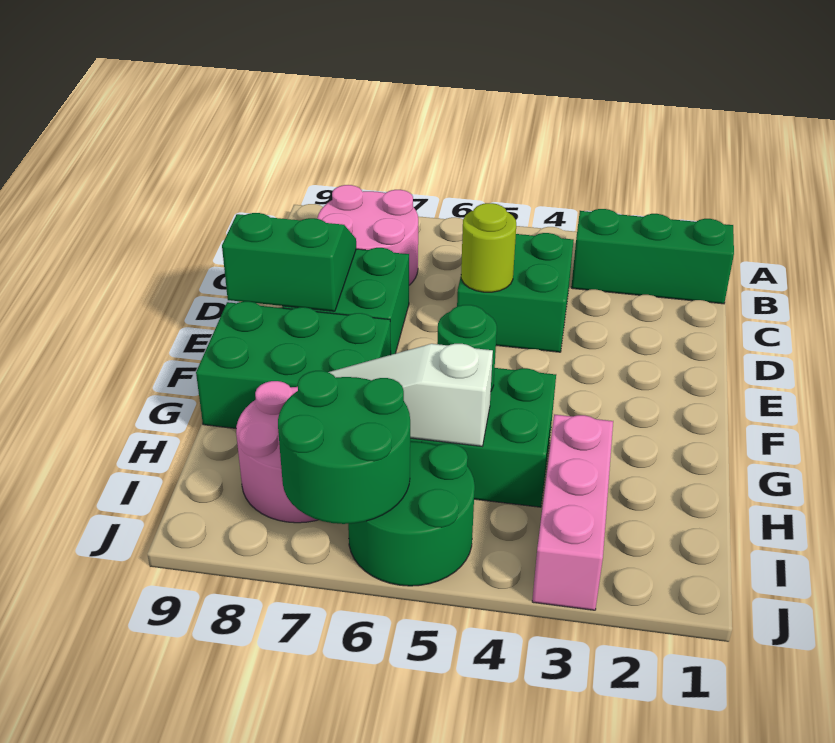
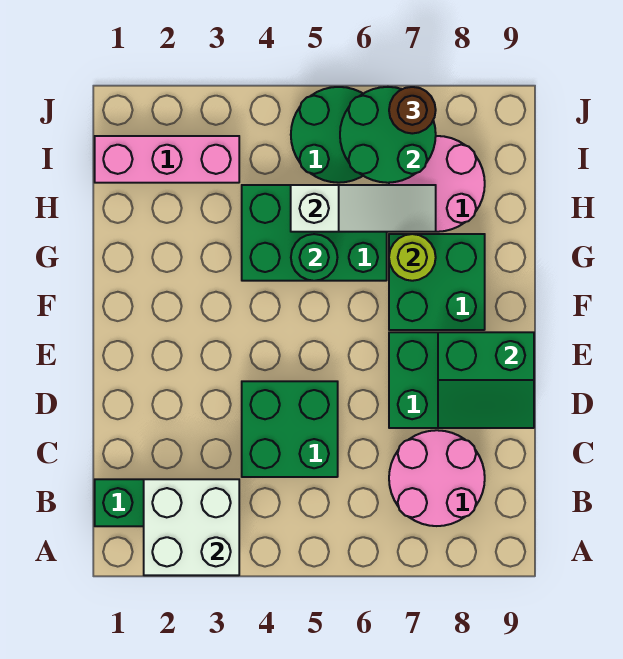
none -> white 2x2 brick [144,479,239,575]
lime 1x1 round brick [461,203,516,292] -> lime 1x1 round brick moved to [389,234,436,281]
green 2x3 brick [196,301,391,428] -> green 2x2 brick [389,234,485,330]
pink 1x3 brick [532,414,613,610] -> pink 1x3 brick turned to [95,136,239,183]
none -> brown 1x1 round brick [389,87,436,134]

